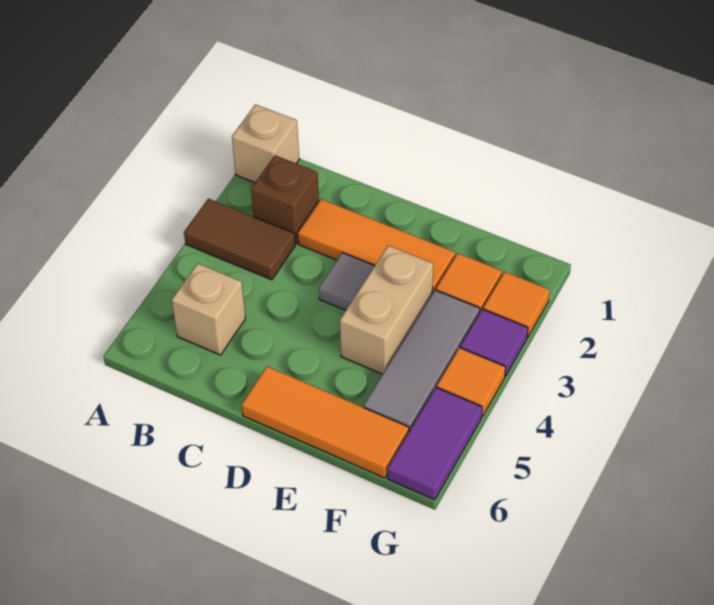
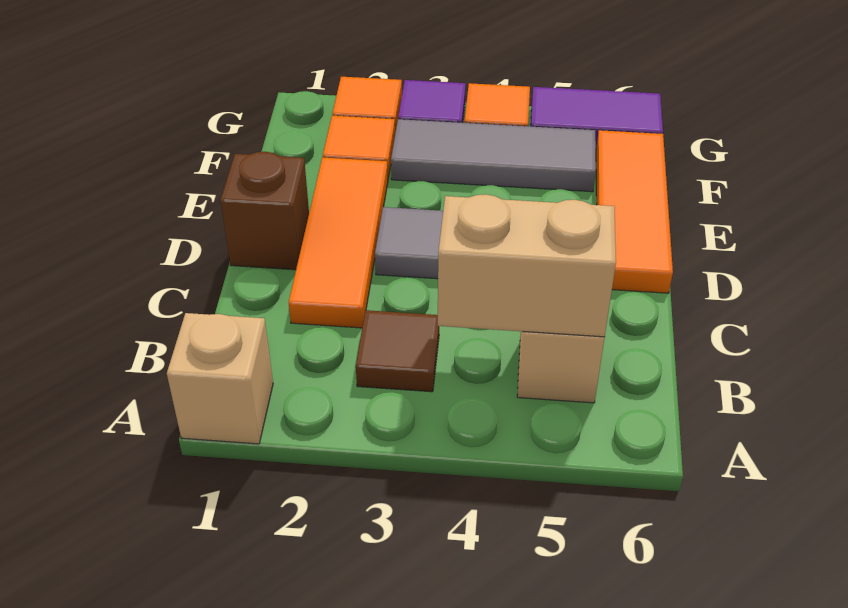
brown 1x2 tile [184,199,295,280] -> brown 1x1 tile [356,310,439,392]
brown 1x1 brick [251,155,319,244] -> brown 1x1 brick moved to [220,152,309,270]
tan 1x2 brick [340,246,433,374] -> tan 1x2 brick moved to [438,194,616,337]

